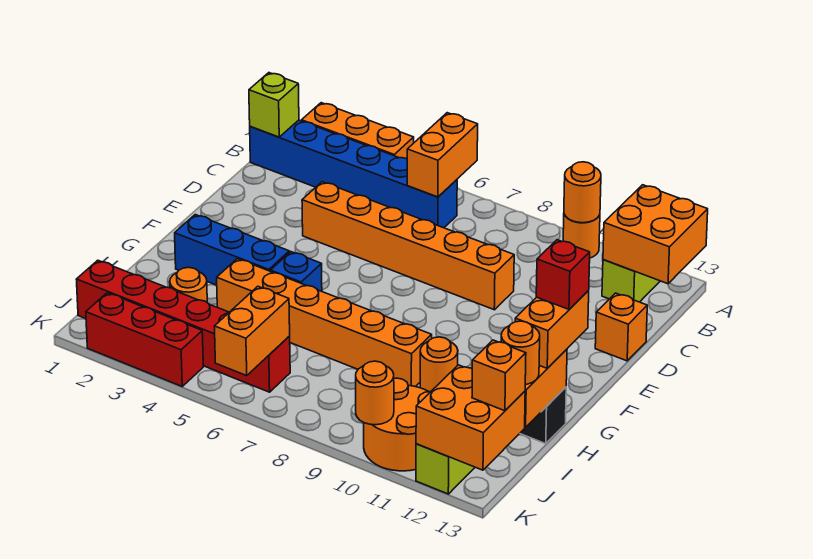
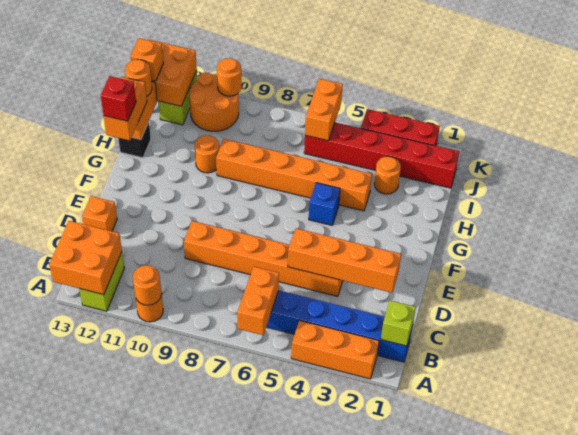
none -> orange 1x4 brick [288,228,401,293]
blue 1x3 brick [175,215,289,285] -> none

